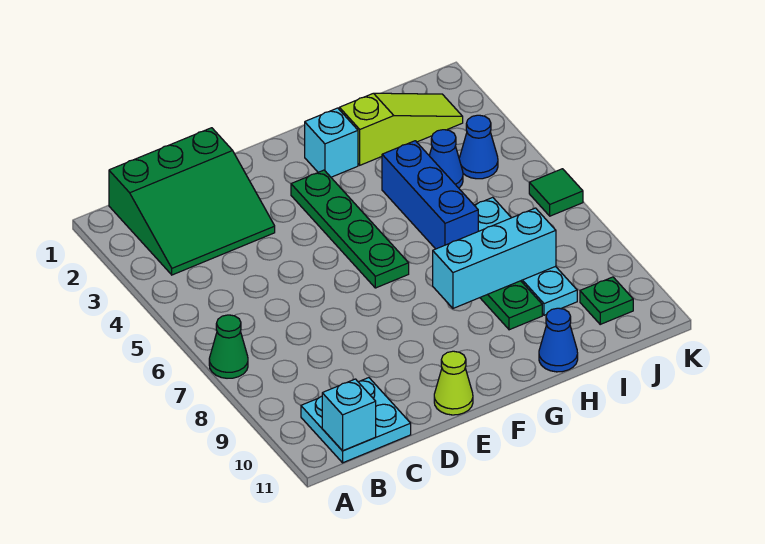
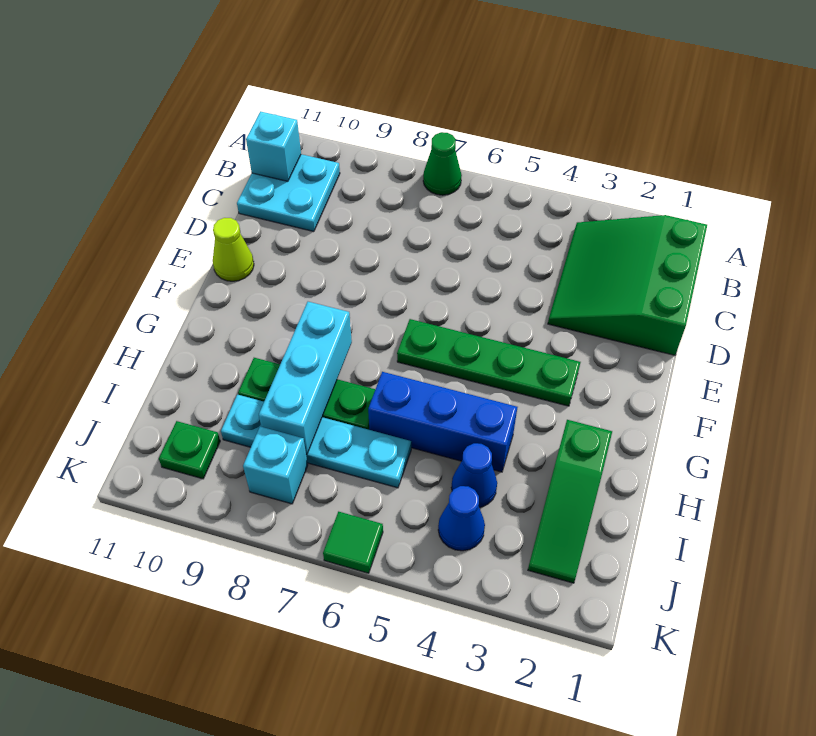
cyan 1x1 brick [305,108,358,177] -> cyan 1x1 brick moved to [243,427,308,504]
lime 1x3 slope [339,93,463,165] -> green 1x3 slope [528,420,612,583]
blue 1x1 cone [539,308,578,372] -> none

